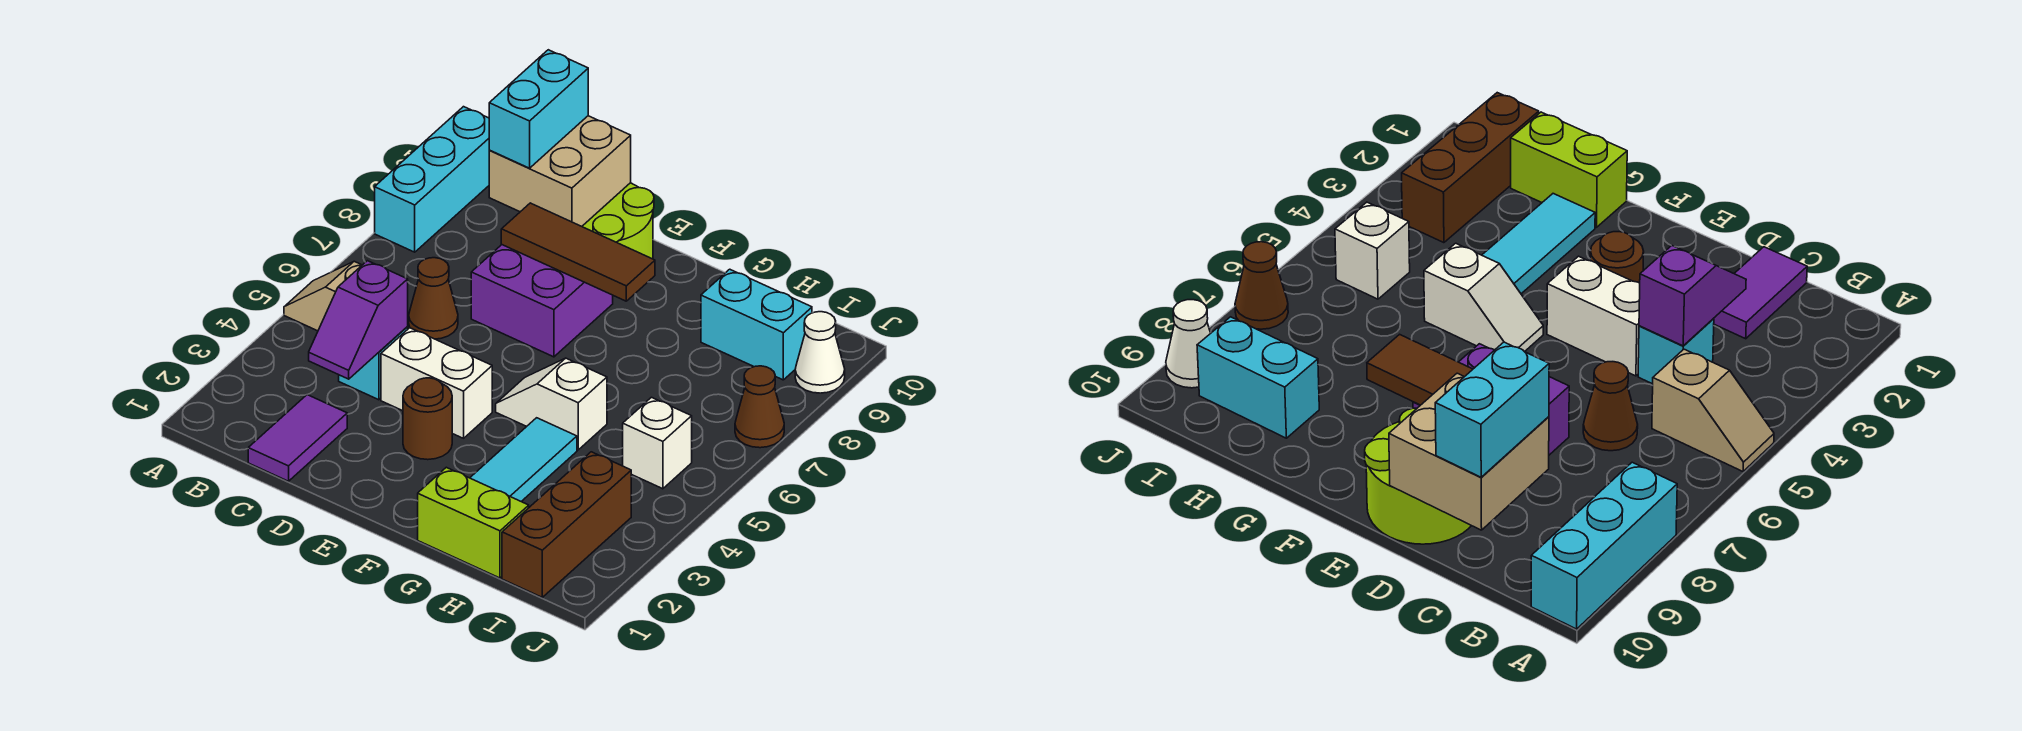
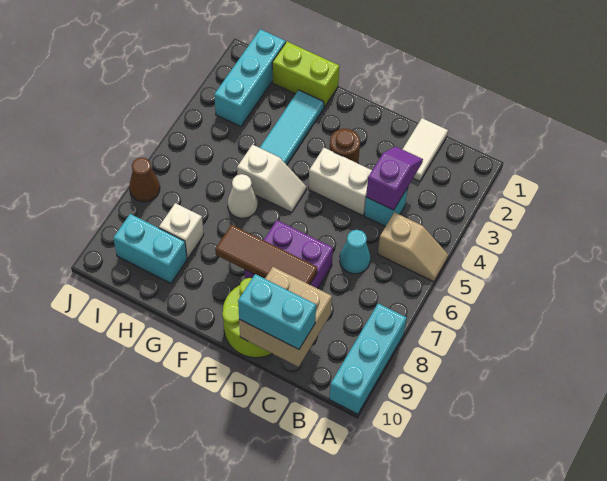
purple 1x2 tile [248,395,347,481] -> white 1x2 tile [402,118,448,181]
brown 1x1 cone [409,258,458,339] -> cyan 1x1 cone [340,230,370,274]
cyan 1x2 brick [489,50,588,168] -> cyan 1x2 brick turned to [238,274,316,349]
brown 1x3 brick [502,452,631,597] -> cyan 1x3 brick [214,29,286,127]
white 1x1 brick [623,397,692,489] -> white 1x1 brick moved to [159,203,204,258]
white 1x1 cone [795,312,845,393] -> white 1x1 cone moved to [228,174,258,218]

